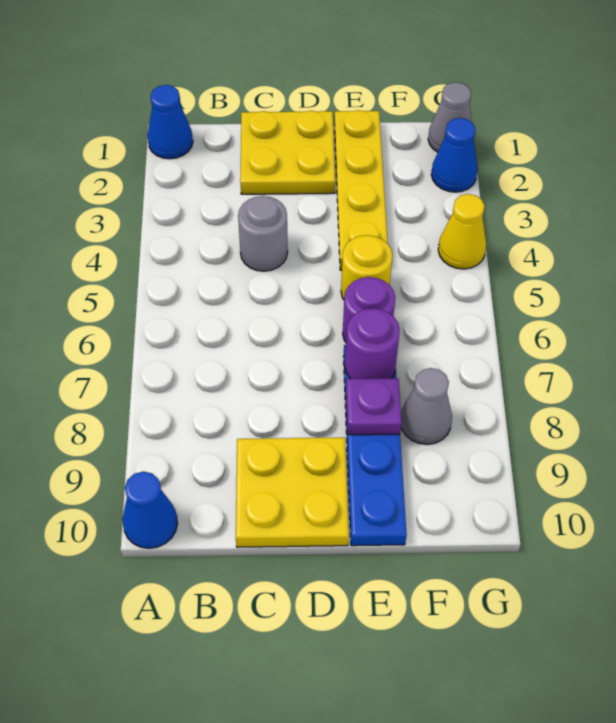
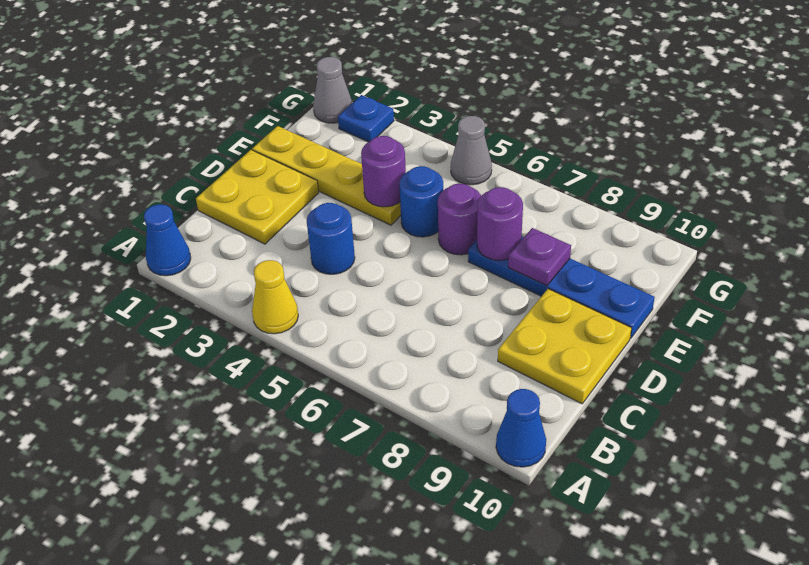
grey 1x1 round brick [238,196,288,271] -> blue 1x1 round brick [307,203,355,274]
none -> purple 1x1 round brick [361,136,406,207]
yellow 1x1 round brick [341,235,393,299] -> blue 1x1 round brick [399,166,443,237]
grey 1x1 cone [401,368,452,444] -> grey 1x1 cone moved to [451,116,492,185]
blue 1x1 cone [431,118,478,192] -> blue 1x1 plate [338,95,394,142]
yellow 1x1 cone [438,194,486,269] -> yellow 1x1 cone moved to [252,260,298,334]

